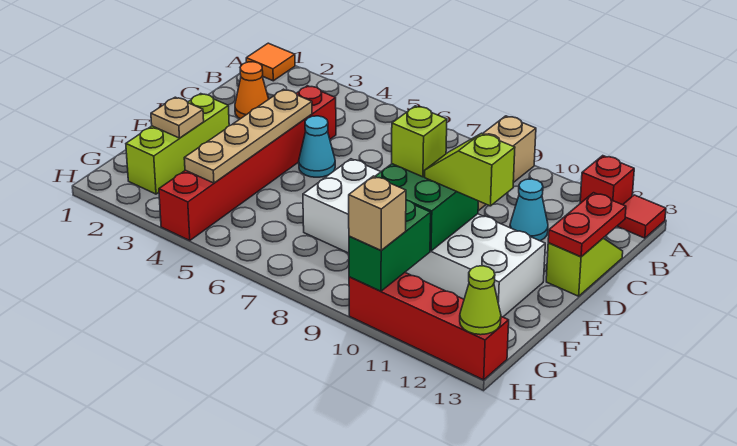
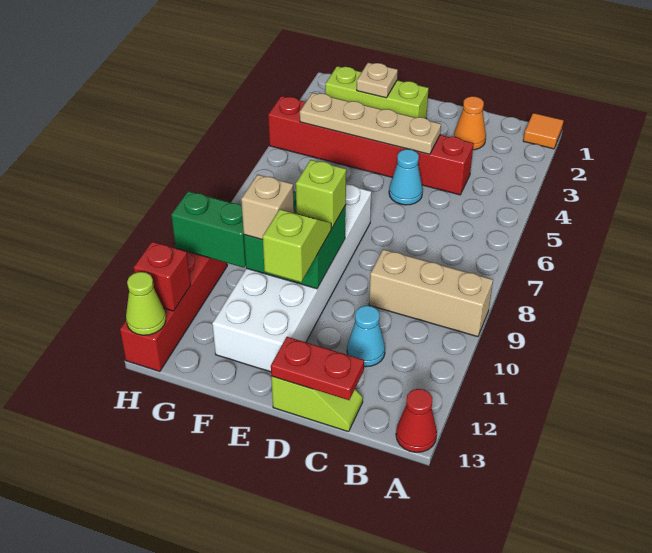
red 1x1 brick [580,156,634,205] -> red 1x1 brick moved to [134,242,191,311]
red 1x1 tile [617,195,666,238] -> red 1x1 cone [396,389,437,452]
tan 1x1 brick [349,176,406,250] -> tan 1x1 brick moved to [241,175,294,240]

